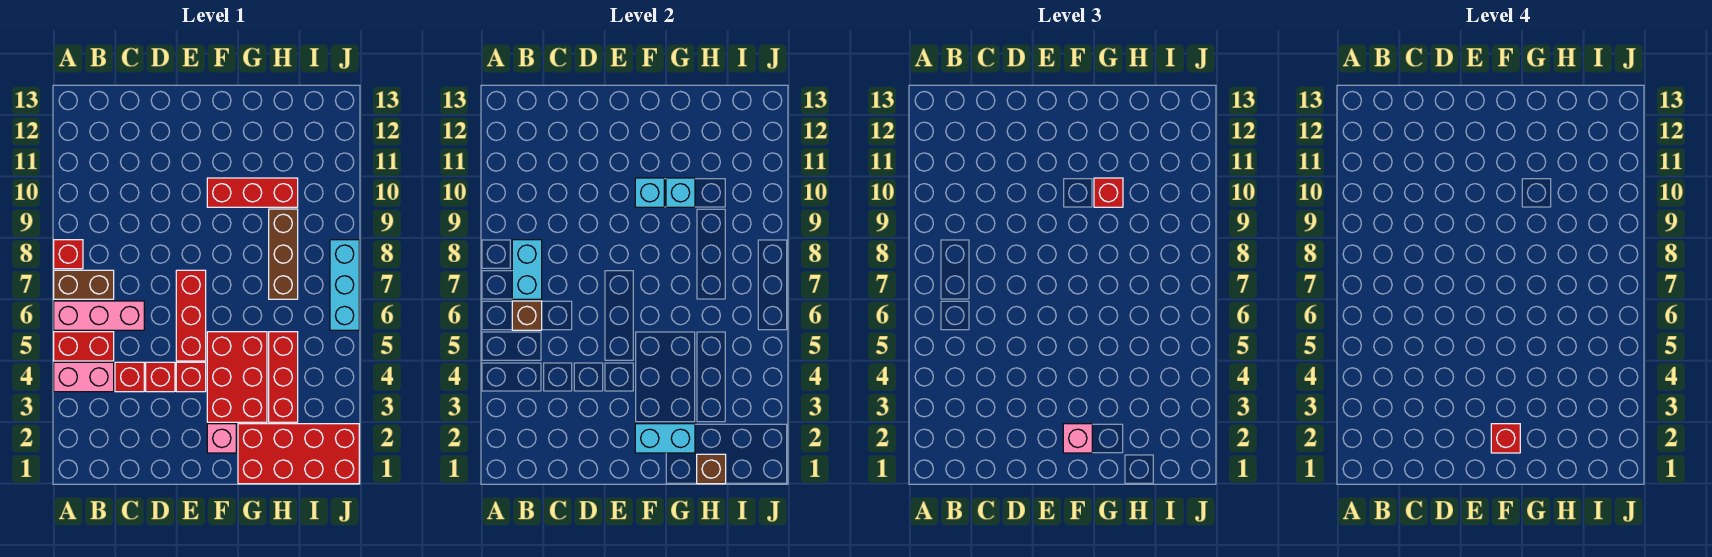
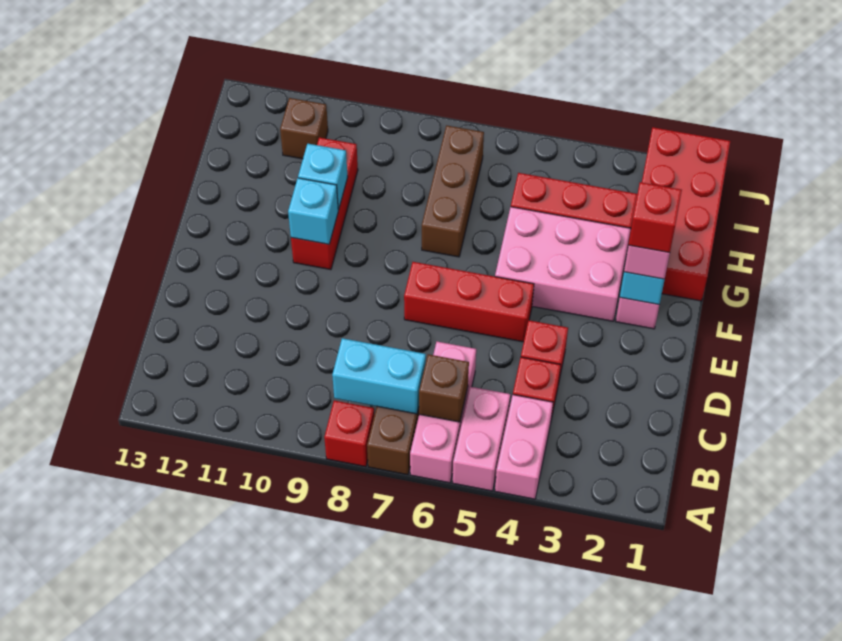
red 1x2 brick [54,332,114,361] -> pink 1x2 brick [452,387,510,491]
red 1x1 brick [176,362,206,392] -> none
red 2x3 brick [207,332,267,422] -> pink 2x3 brick [495,207,631,321]
red 1x1 brick [1094,178,1123,207] -> none
brown 1x1 brick [697,454,726,484] -> brown 1x1 brick moved to [280,98,328,159]
brown 1x3 brick [269,209,298,299] -> brown 1x3 brick turned to [422,125,484,257]
cyan 1x3 brick [330,240,359,330] -> none

